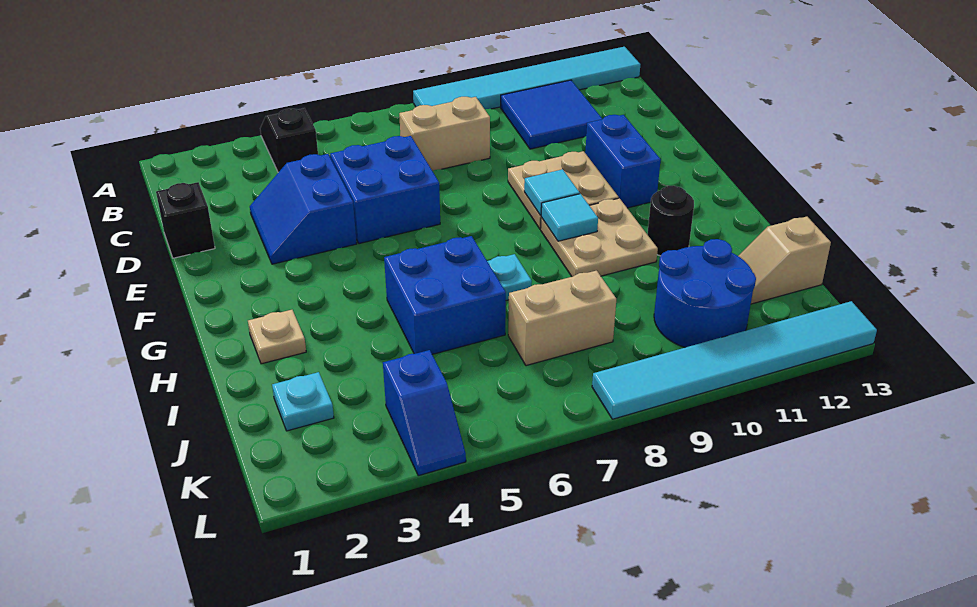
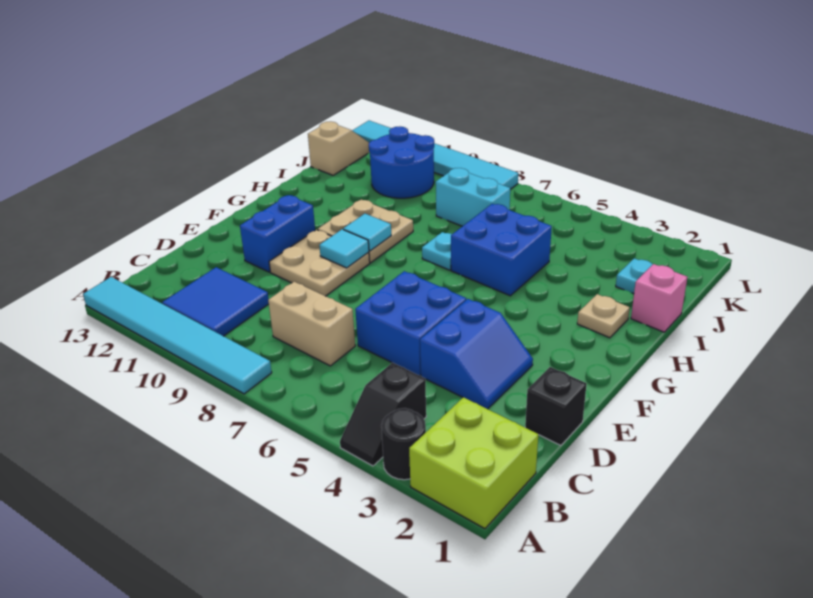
none -> lime 2x2 brick [409,397,538,529]
black 1x1 round brick [647,186,694,256] -> black 1x1 round brick moved to [381,408,426,480]
none -> pink 1x1 brick [631,264,687,332]
tan 1x2 brick [508,271,616,366] -> cyan 1x2 brick [436,168,510,226]
tan 1x2 slope [739,217,831,304] -> tan 1x2 slope turned to [308,121,370,175]
blue 1x2 slope [383,350,466,476] -> none

